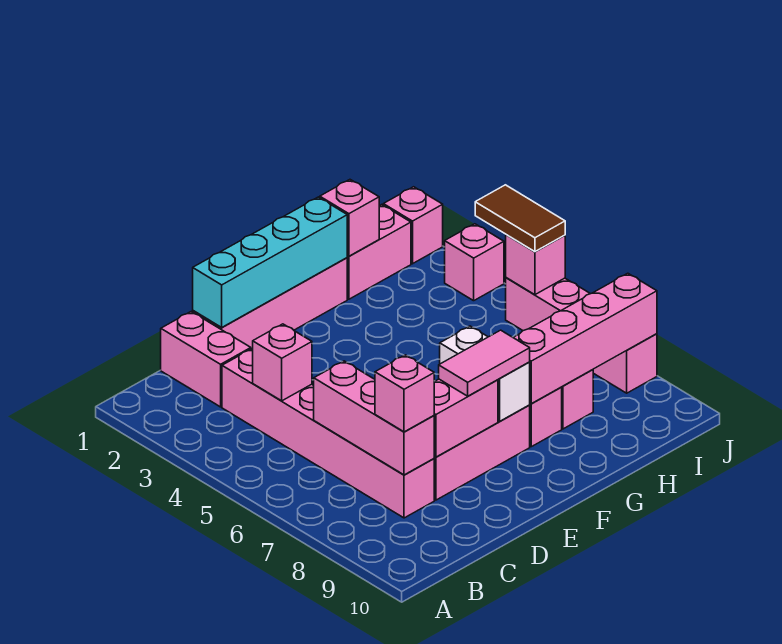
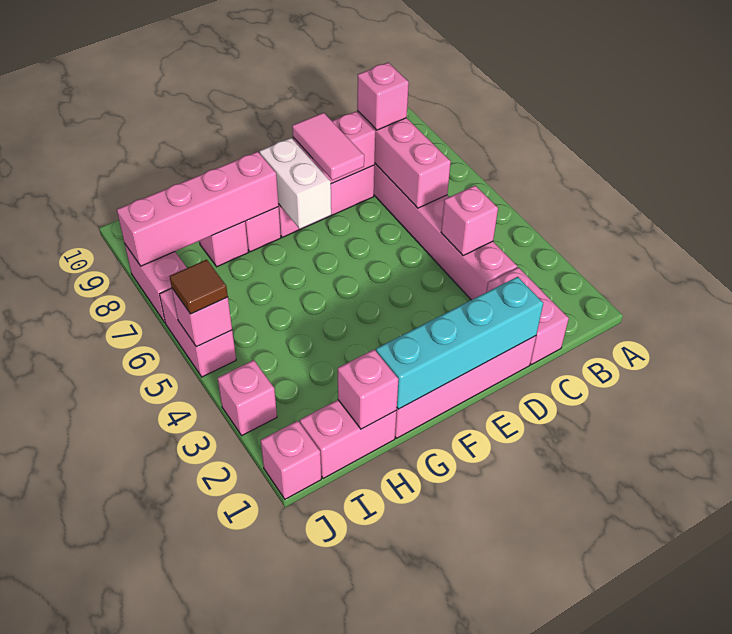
pink 1x2 tile [439,330,530,396] -> pink 1x2 tile turned to [292,113,364,180]
brown 1x2 tile [475,185,565,252] -> brown 1x1 tile [170,260,228,314]

